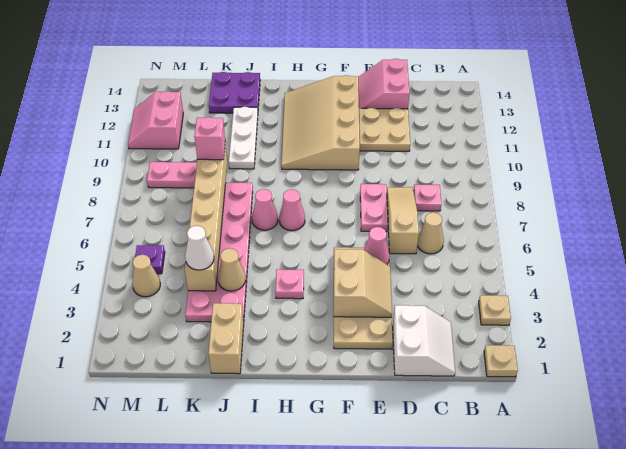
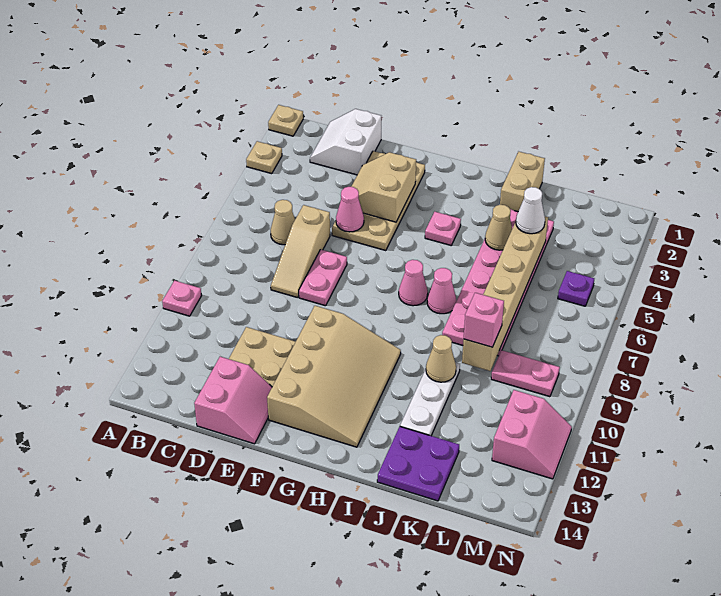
pink 1x1 plate [413,185,441,211] -> pink 1x1 plate moved to [162,281,202,316]
tan 1x1 cone [132,255,160,297] -> tan 1x1 cone moved to [426,335,456,382]

